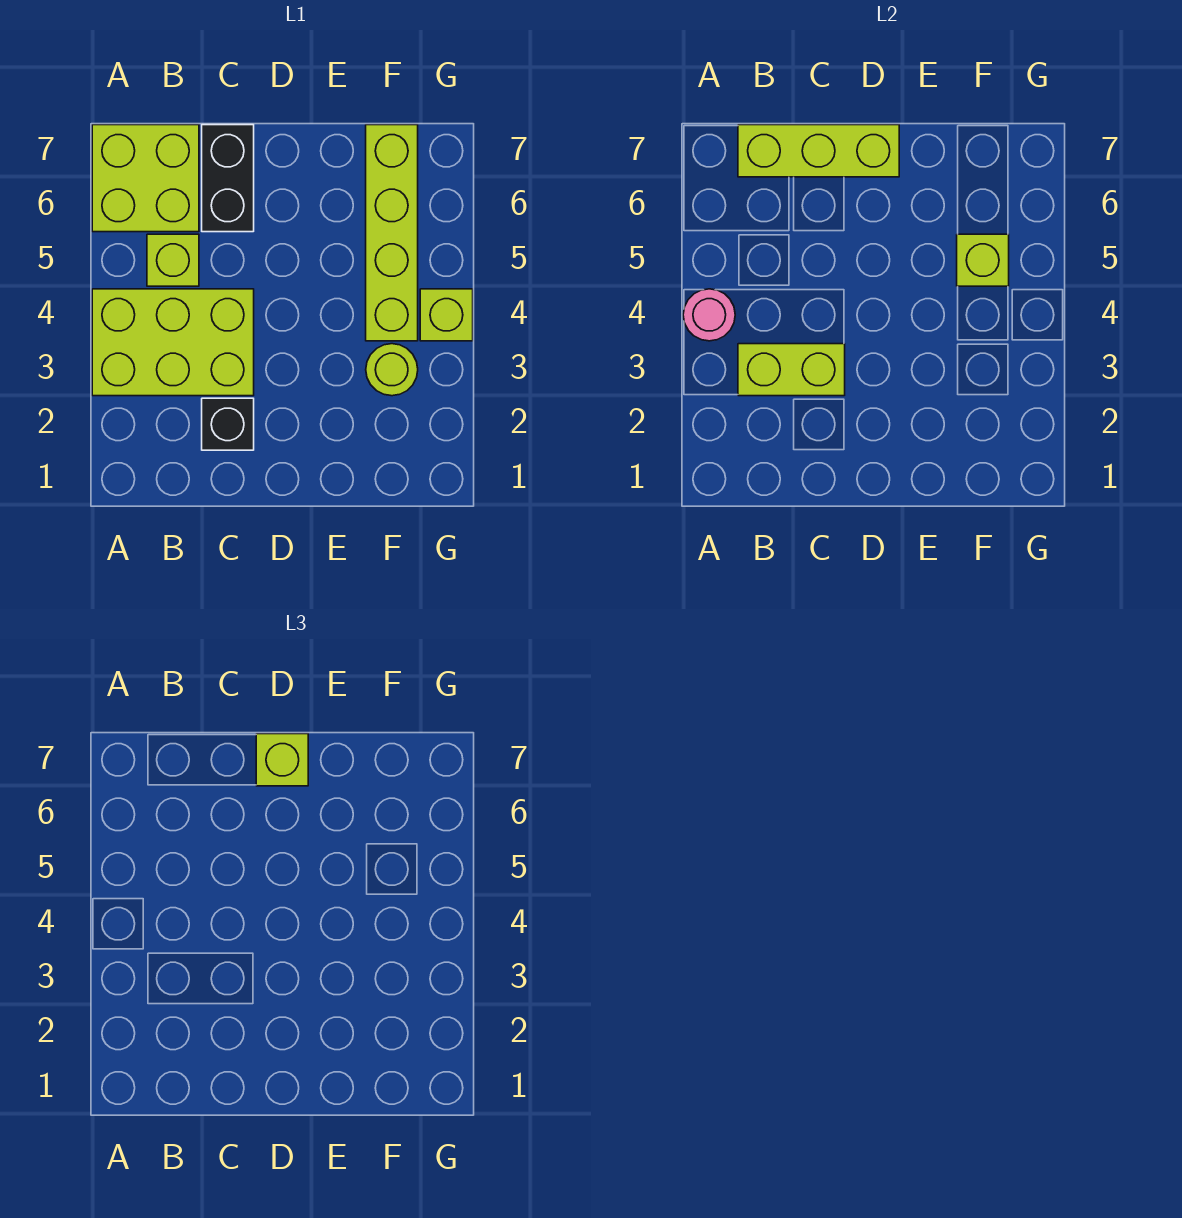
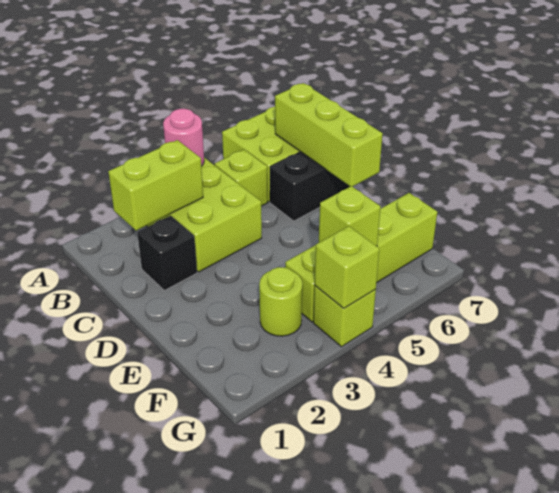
lime 1x2 brick [738,344,845,396] -> lime 1x2 brick turned to [108,140,203,231]
lime 1x1 brick [256,734,308,786] -> lime 1x1 brick moved to [315,226,379,308]

